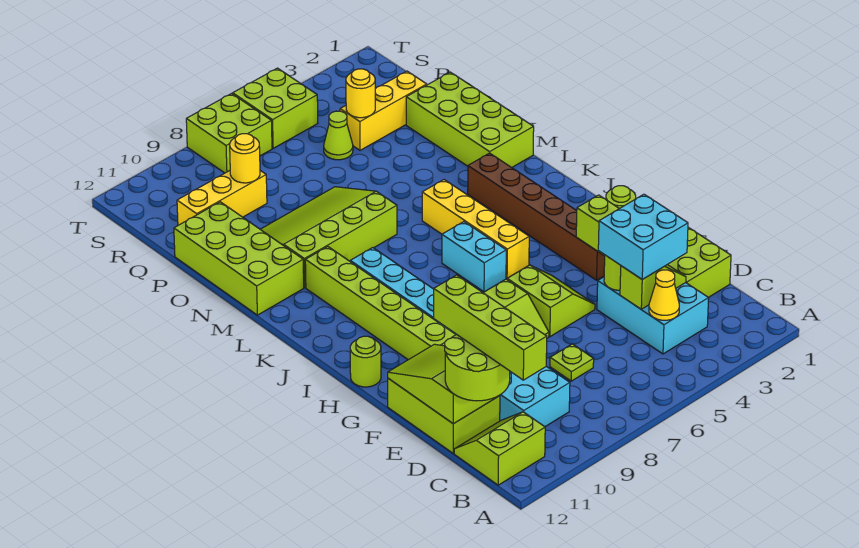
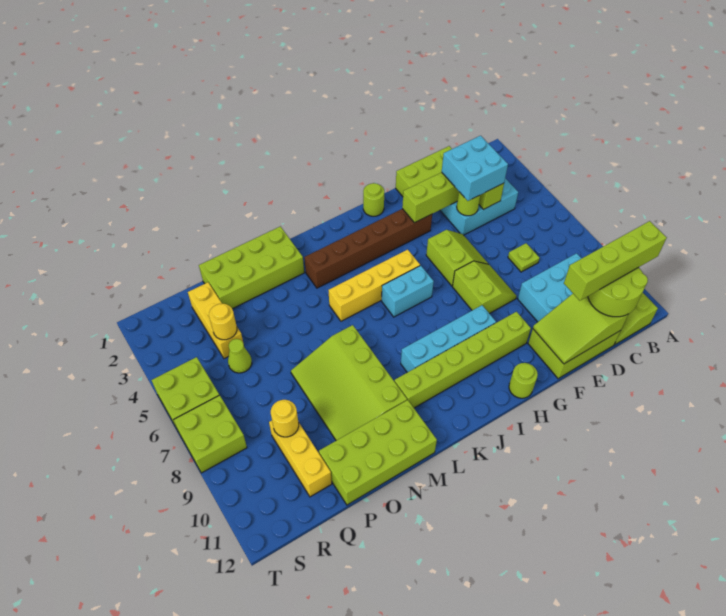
yellow 1x1 cone [649,270,679,320] -> none
lime 2x2 slope [507,265,595,337] -> lime 2x2 slope turned to [426,230,488,286]

